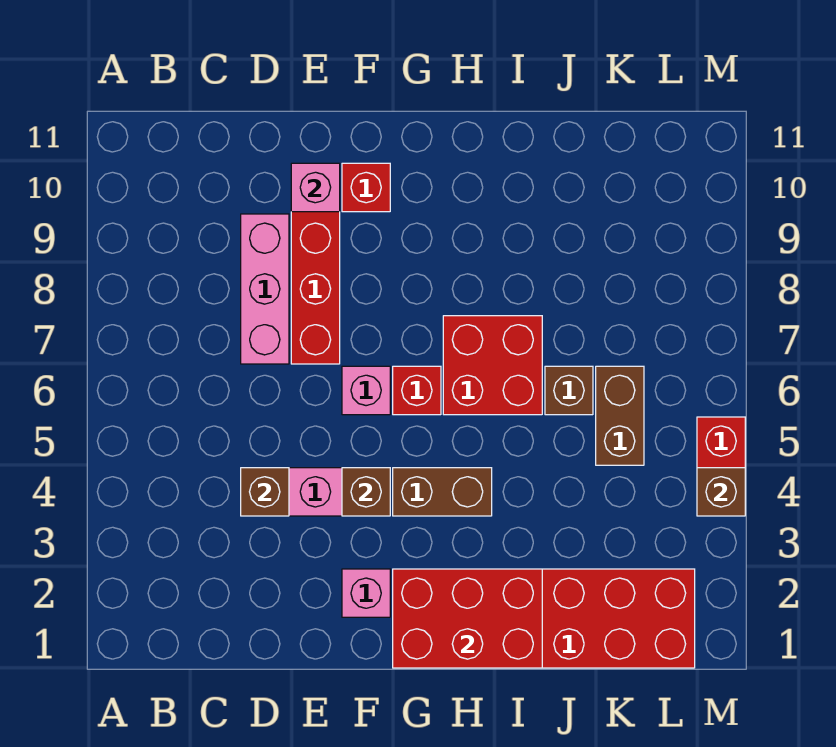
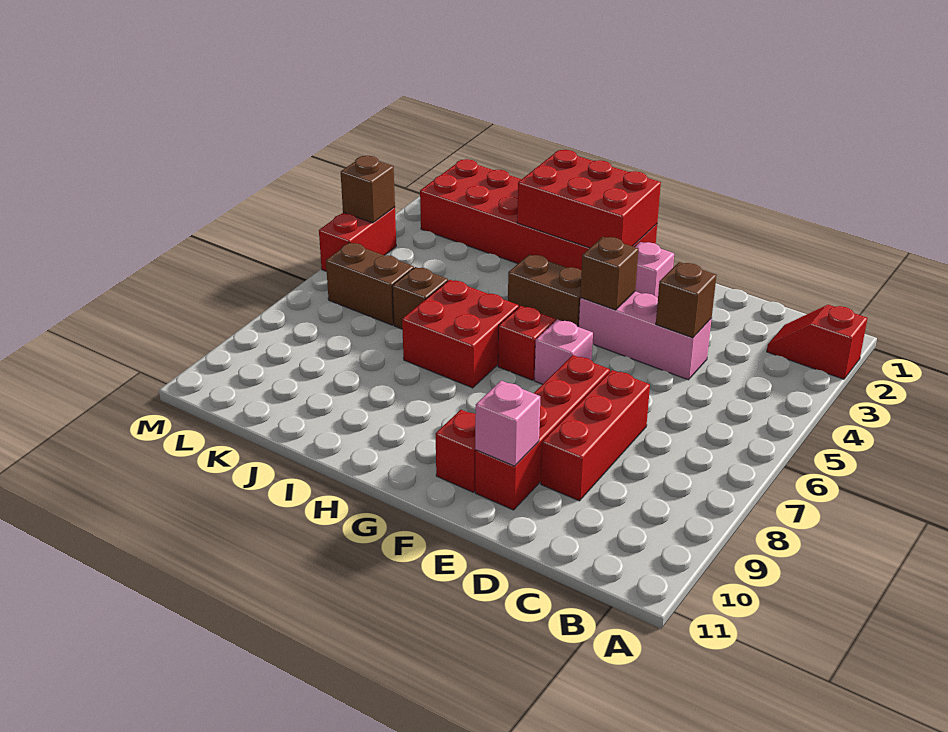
none -> red 1x2 slope [767,305,867,379]
pink 1x3 brick [241,214,289,364] -> red 1x3 brick [541,370,650,501]
brown 1x2 brick [596,366,644,465] -> brown 1x2 brick turned to [326,243,414,325]

